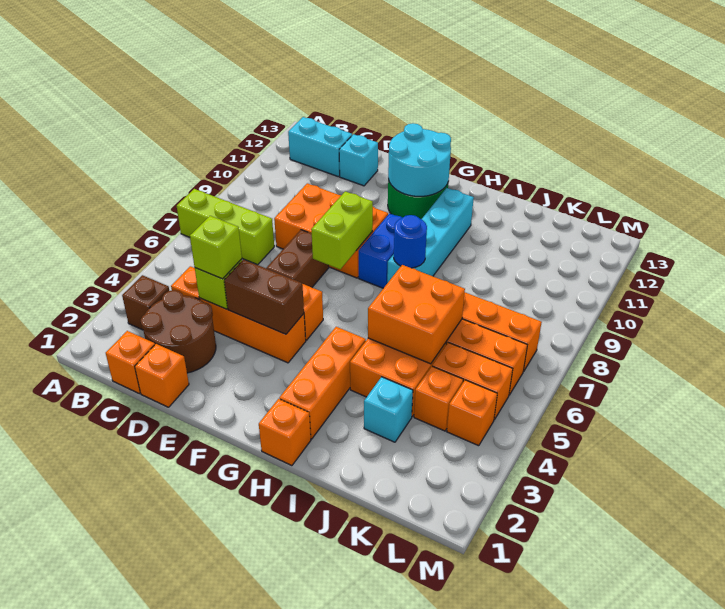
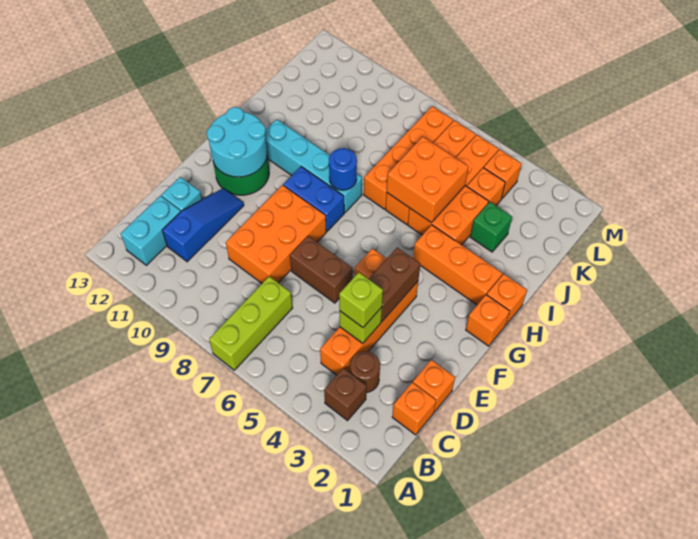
brown 2x2 round brick [141,290,216,373] -> brown 1x1 round brick [350,351,380,392]
none -> blue 1x3 slope [162,188,244,262]
lime 1x2 brick [311,191,373,269] -> none
none -> orange 1x1 brick [466,295,510,346]
cyan 1x1 brick [364,377,413,442] -> green 1x1 brick [470,202,512,252]

